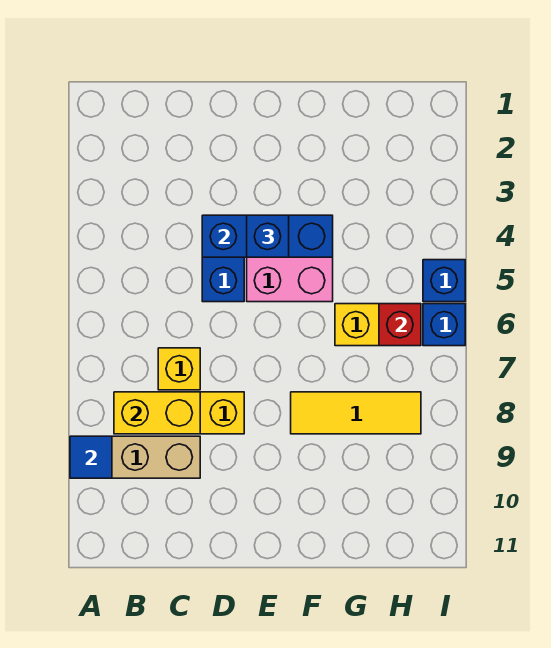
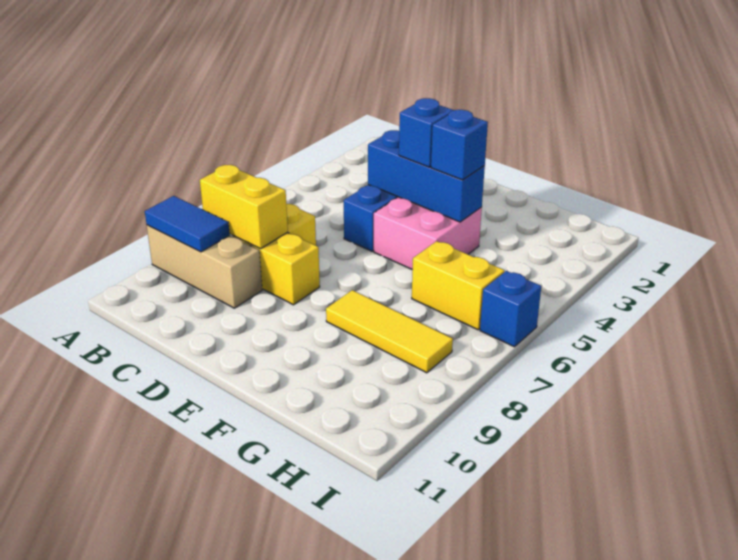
blue 1x1 tile [70,436,112,478] -> blue 1x2 tile [145,196,230,252]
red 1x1 brick [379,304,421,346] -> none
blue 1x1 brick [423,260,465,302] -> blue 1x1 brick moved to [431,110,488,180]

